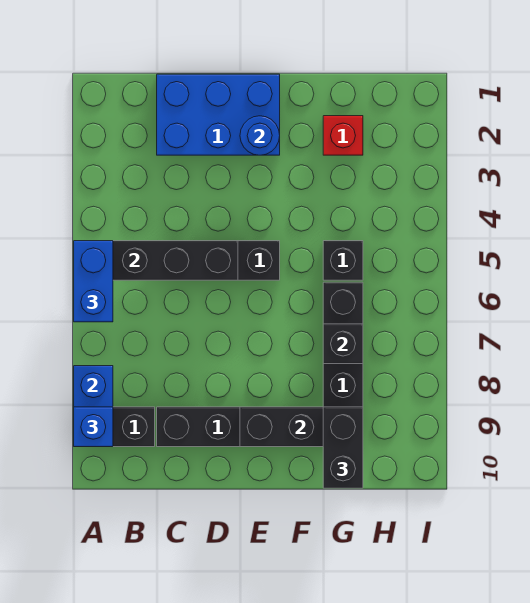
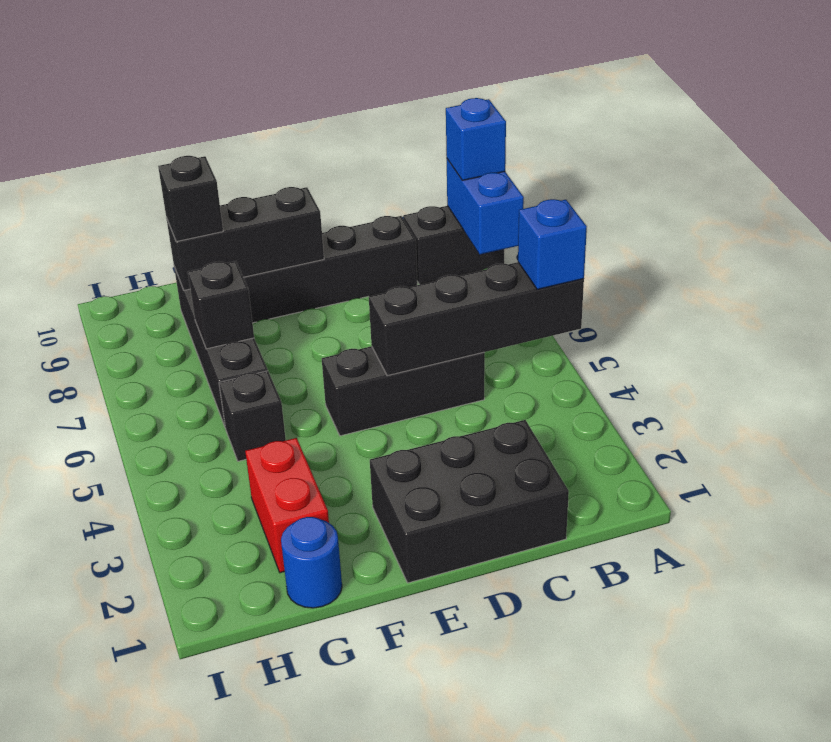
blue 1x2 brick [74,241,113,322] -> blue 1x1 brick [518,199,587,289]
blue 2x3 brick [157,74,280,155] -> black 2x3 brick [370,420,569,583]
blue 1x1 round brick [240,116,280,155] -> blue 1x1 round brick moved to [281,517,342,608]
red 1x1 brick [323,116,363,155] -> red 1x2 brick [245,438,329,573]
black 1x2 brick [323,407,363,488] -> black 1x1 brick [158,156,223,242]

